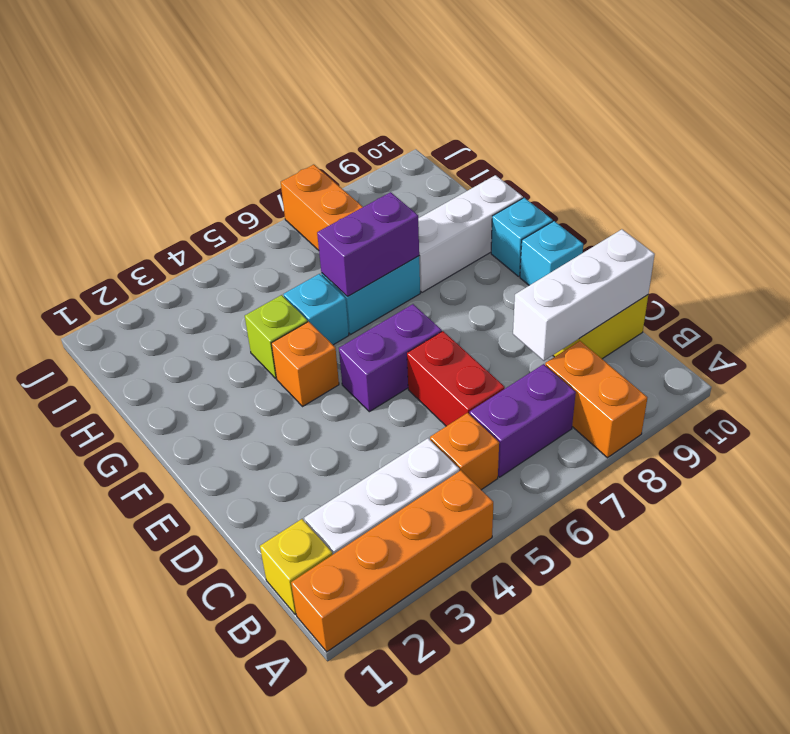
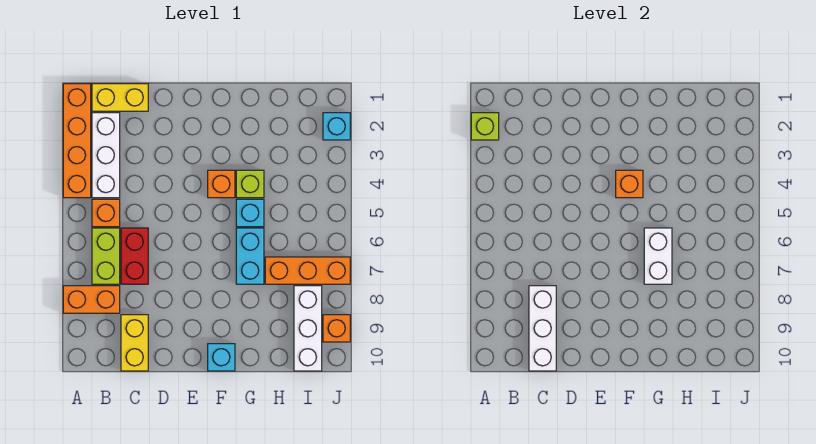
none -> lime 1x1 brick [471,113,499,140]
yellow 1x1 brick [260,519,332,615] -> yellow 1x2 brick [92,84,148,111]
purple 1x2 brick [470,364,576,477] -> lime 1x2 brick [92,228,120,284]
red 1x2 brick [407,331,505,426] -> red 1x2 brick turned to [121,228,148,284]
purple 1x2 brick [339,304,442,412] -> none
cyan 1x1 brick [520,221,583,285] -> cyan 1x1 brick moved to [323,113,350,140]
none -> orange 1x1 brick [616,170,643,198]
purple 1x2 brick [317,192,419,296] -> white 1x2 brick [644,228,672,284]
white 1x3 brick [418,175,523,292] -> white 1x3 brick moved to [294,286,322,371]
none -> orange 1x1 brick [323,315,350,342]

